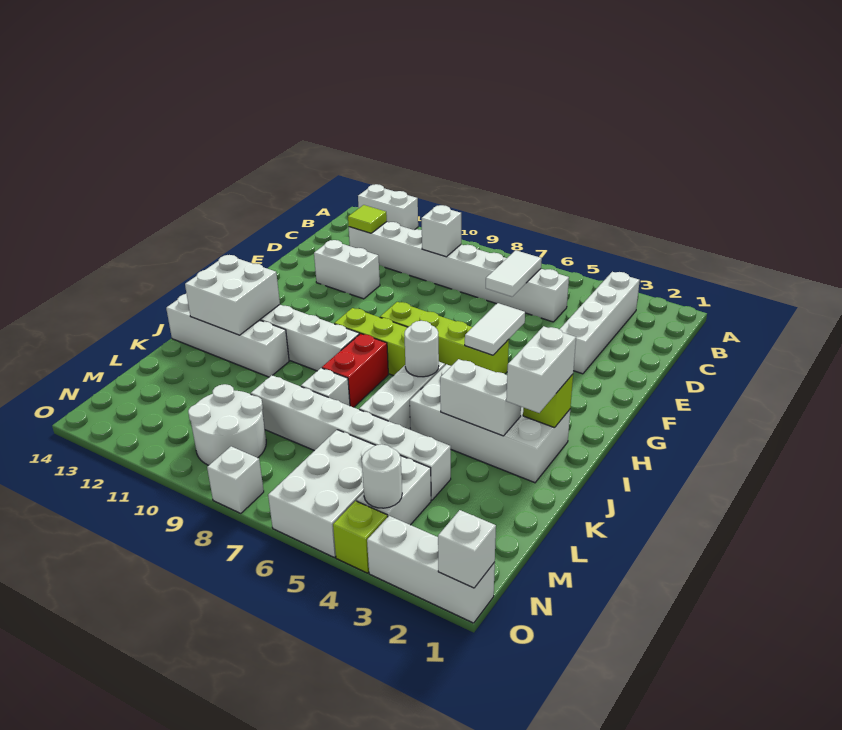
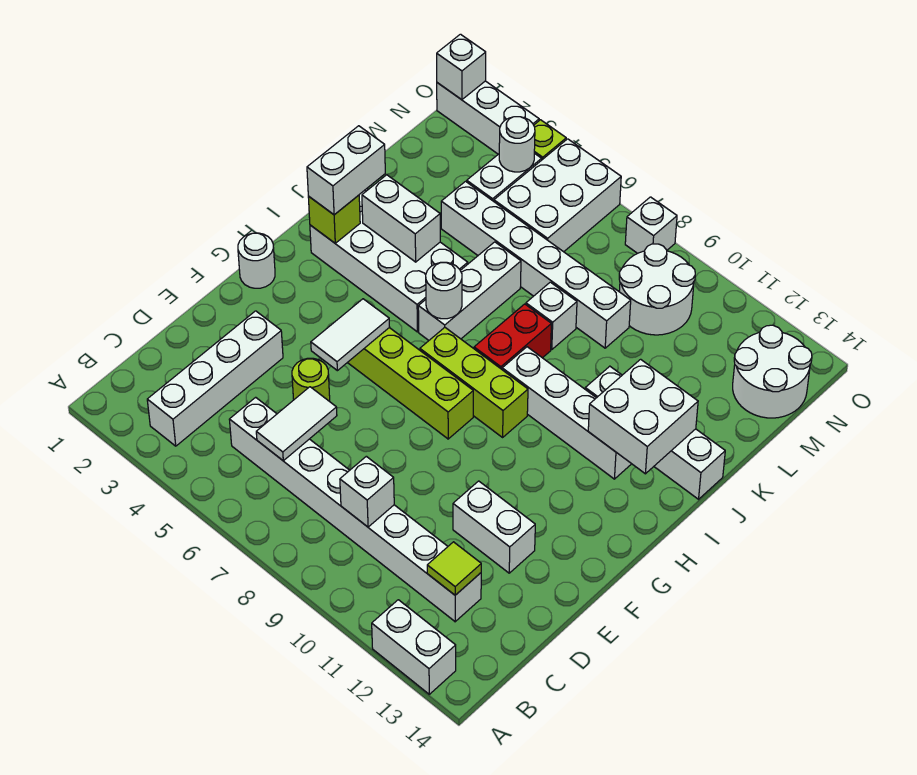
none -> lime 1x1 round brick [292,358,330,401]
none -> white 1x1 round brick [238,233,275,288]
none -> white 2x2 round brick [733,325,812,418]

